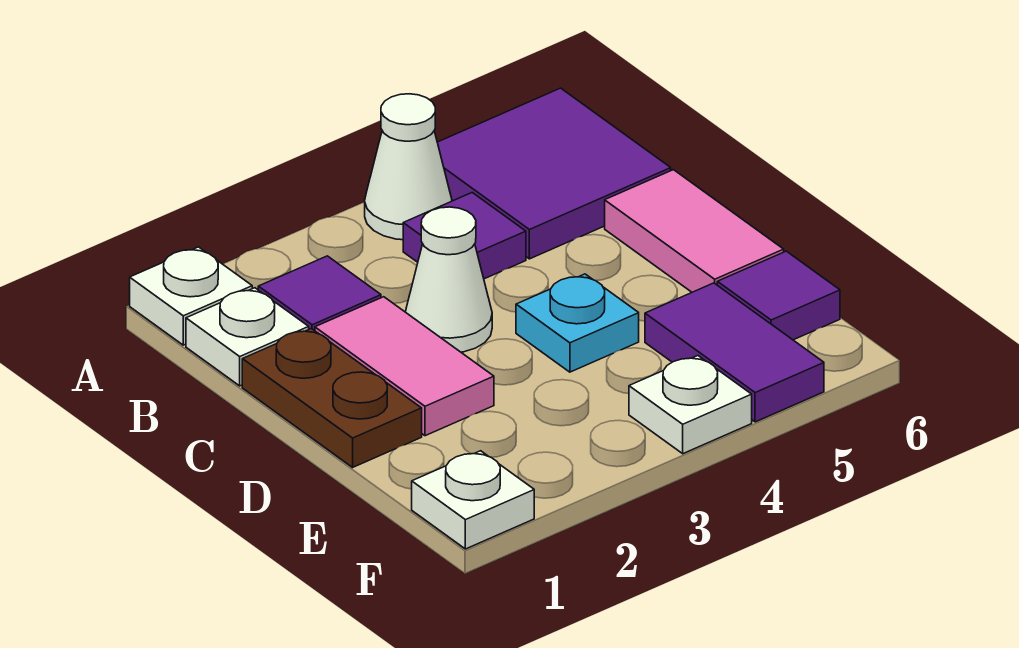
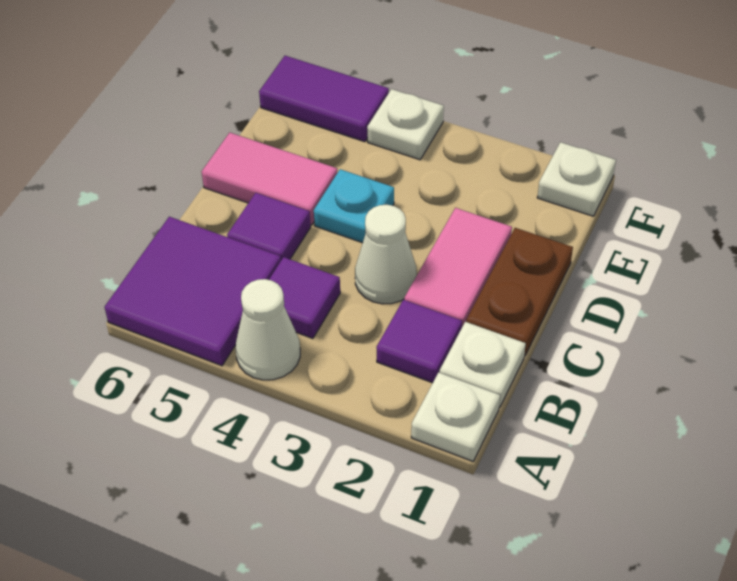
pink 1x2 tile [605,170,784,292] -> pink 1x2 tile turned to [202,132,337,225]
purple 1x2 tile [645,283,824,422] -> purple 1x2 tile turned to [259,56,389,142]
purple 1x1 tile [717,251,840,340] -> purple 1x1 tile moved to [227,193,311,260]

